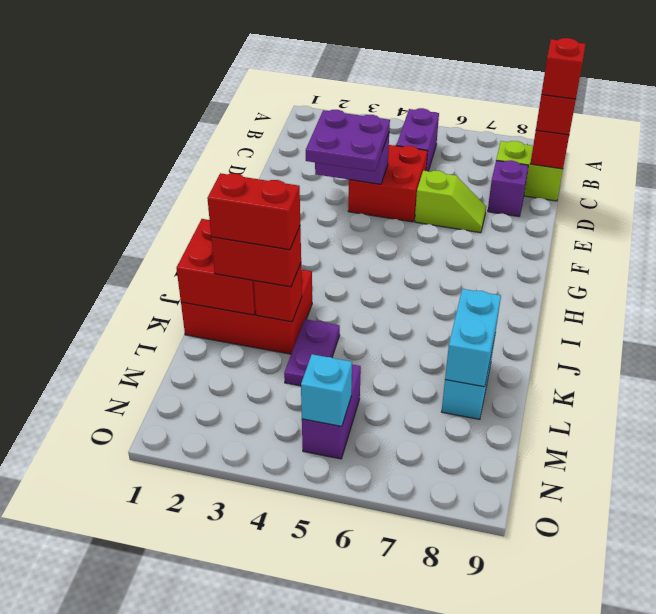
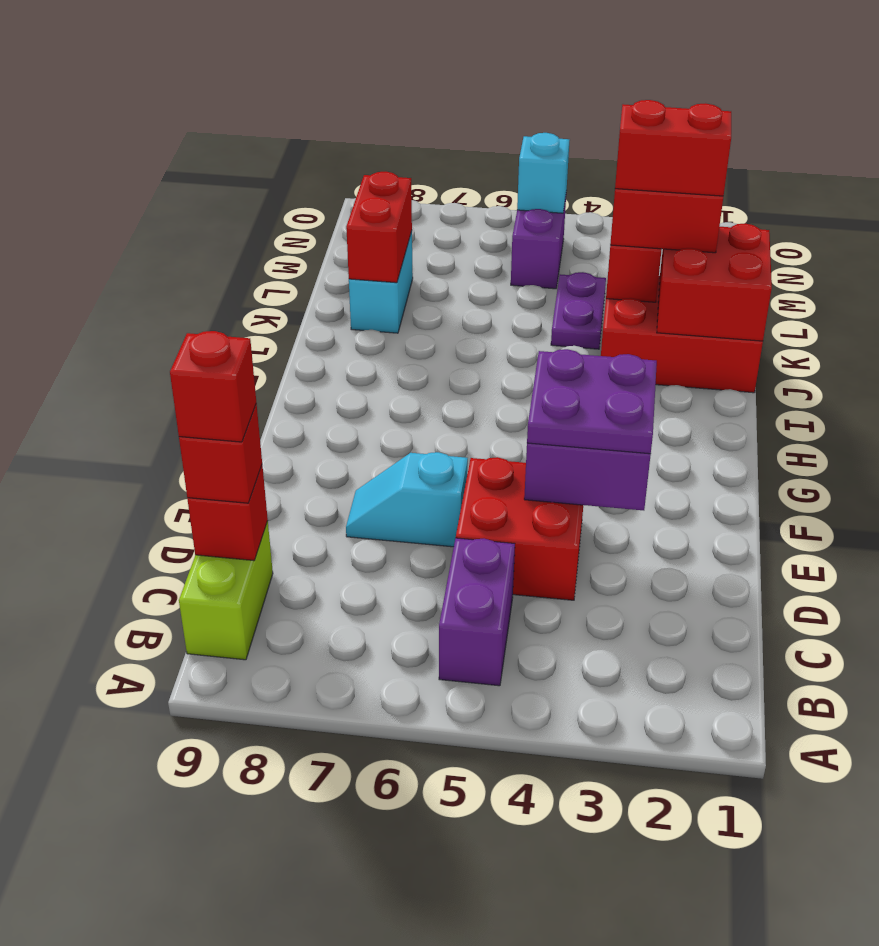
lime 1x2 brick [496,141,563,201] -> lime 1x2 brick turned to [179,521,273,660]
purple 1x1 brick [488,160,528,216] -> none
lime 1x2 slope [415,171,486,233] -> cyan 1x2 slope [346,452,468,547]
cyan 1x2 brick [445,289,501,387] -> red 1x2 brick [346,172,412,283]

